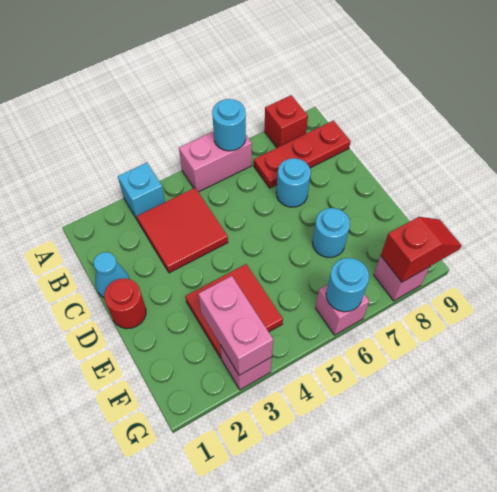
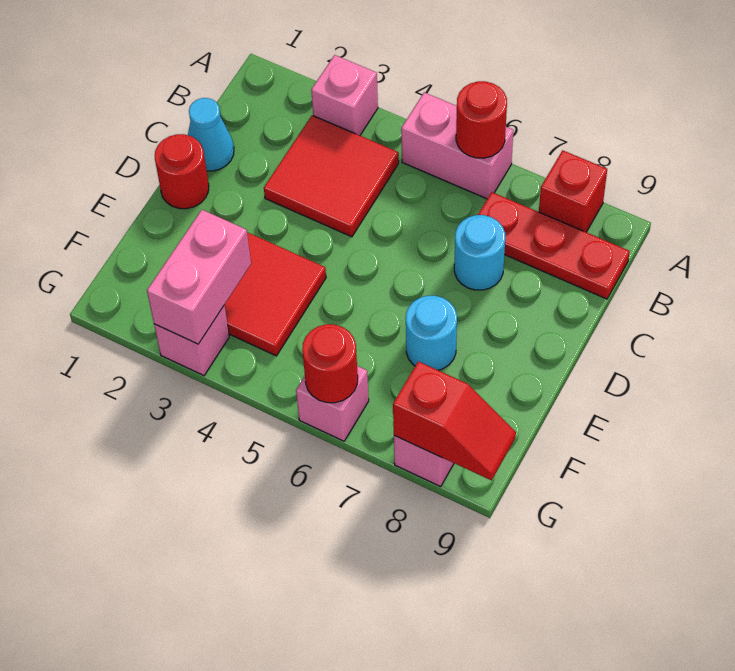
cyan 1x1 brick [118,163,165,221] -> pink 1x1 brick [311,55,378,135]
cyan 1x1 round brick [212,99,246,151] -> red 1x1 round brick [456,81,507,158]
cyan 1x1 round brick [326,258,369,312] -> red 1x1 round brick [302,324,358,403]

